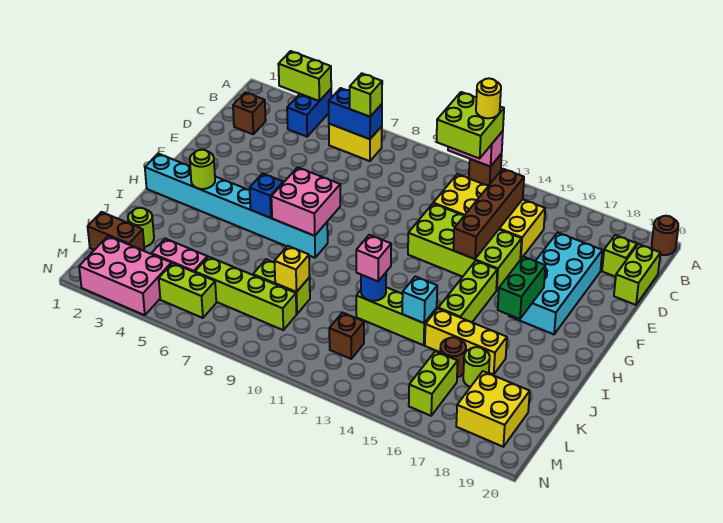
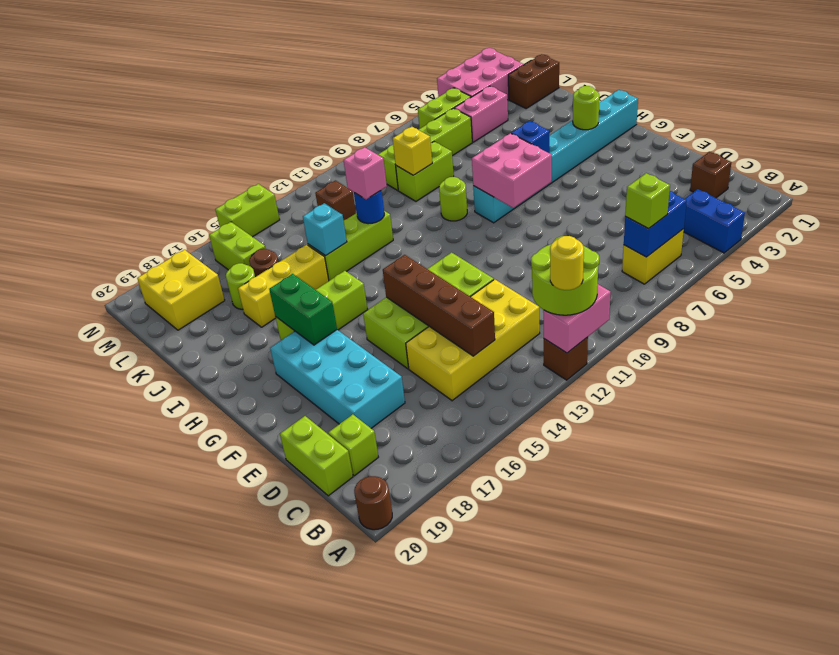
lime 1x2 brick [278,51,331,101] -> lime 1x2 brick moved to [215,184,280,237]
lime 2x2 brick [436,92,504,158] -> lime 2x2 round brick [531,236,599,315]
lime 1x3 brick [438,261,497,322] -> lime 1x3 brick turned to [276,271,368,340]
lime 1x1 round brick [128,208,154,247] -> lime 1x1 round brick moved to [439,177,467,221]

